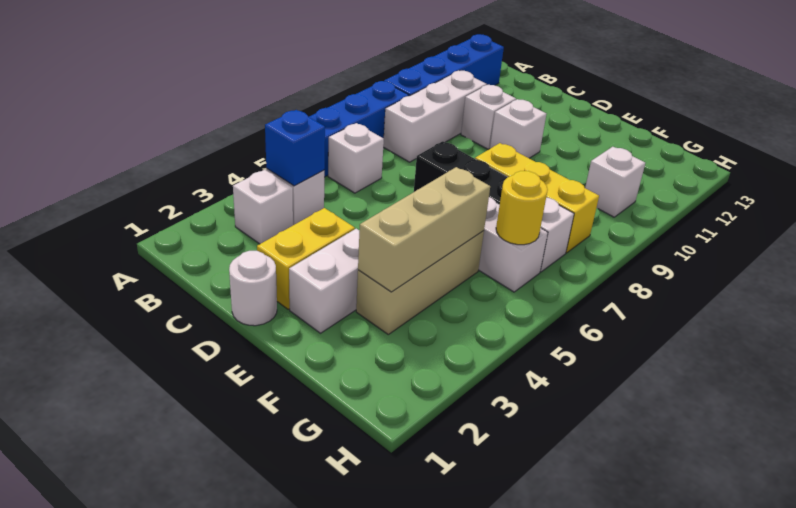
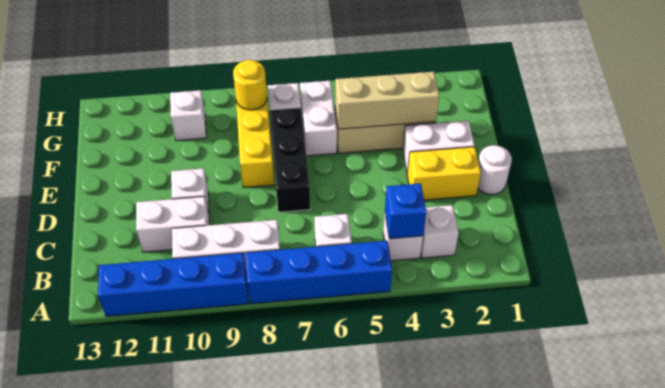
white 1x1 brick [461,85,516,149] -> white 1x2 brick [136,196,209,252]
yellow 1x1 round brick [496,171,548,245] -> yellow 1x1 round brick moved to [233,60,267,110]

